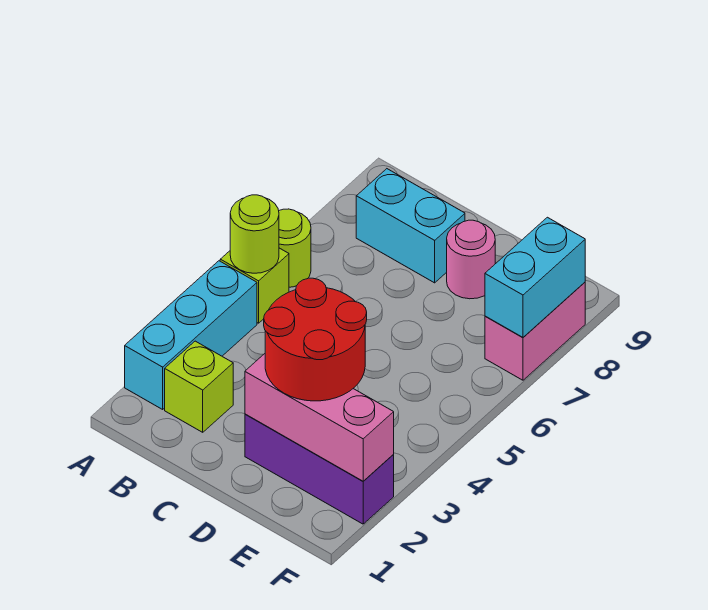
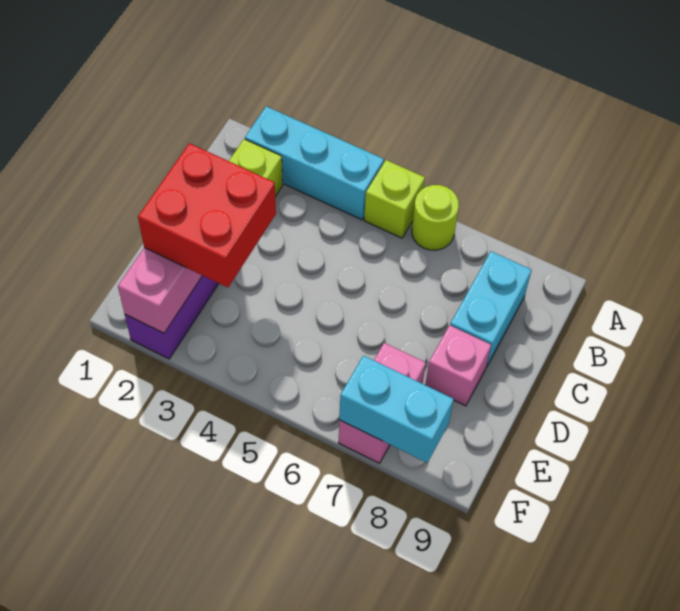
lime 1x1 round brick [230,195,279,273] -> none
red 2x2 round brick [264,278,367,401] -> red 2x2 brick [138,143,276,287]
pink 1x1 round brick [447,220,495,299] -> pink 1x1 brick [425,325,491,406]
pink 1x2 brick [485,282,585,380] -> pink 1x2 brick turned to [339,343,426,463]

